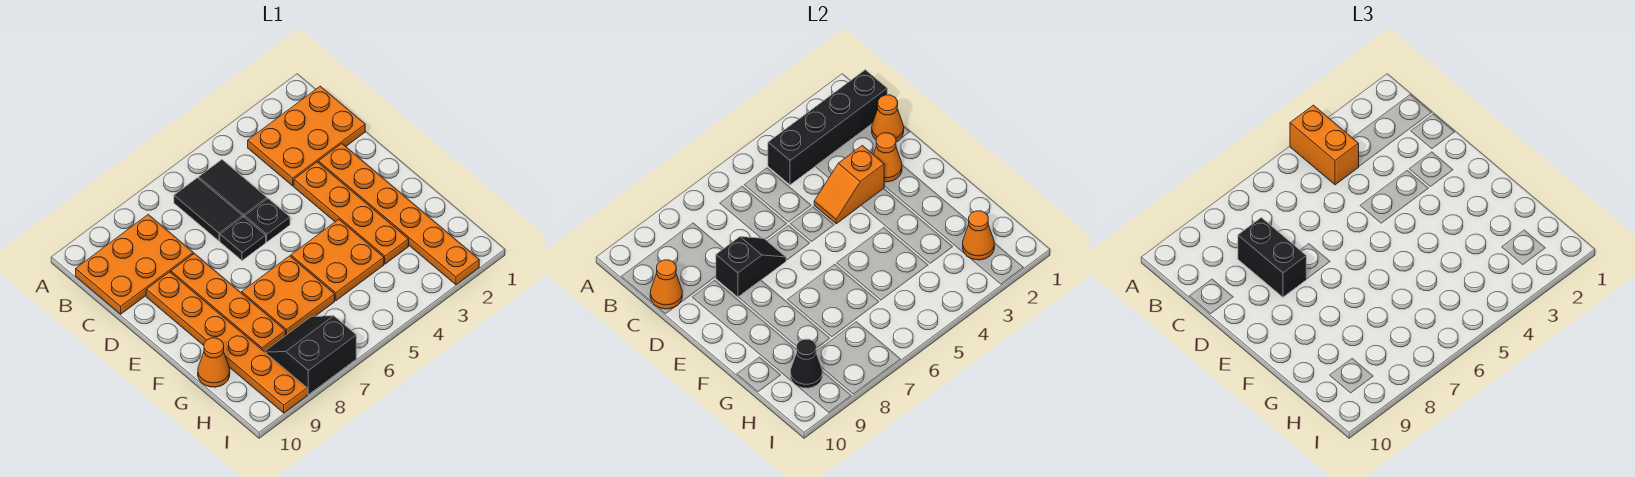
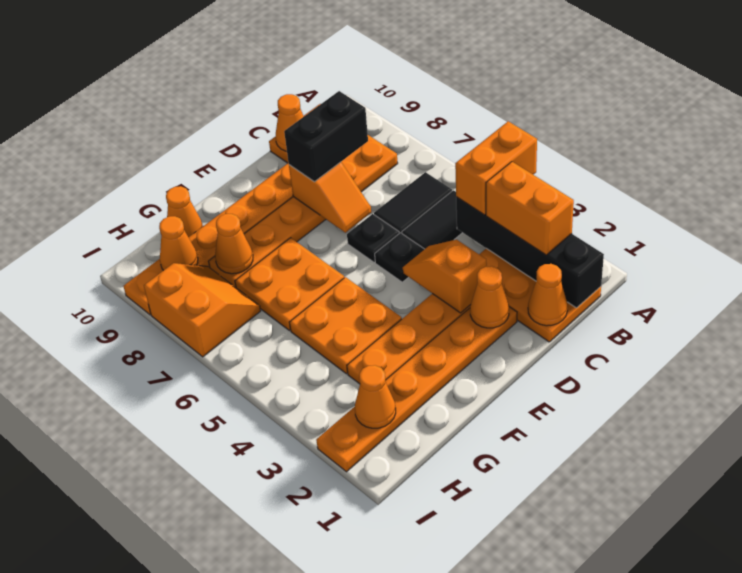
none -> orange 1x2 brick [486,162,574,255]
black 1x2 slope [716,237,786,297] -> orange 1x2 slope [289,162,371,233]
none -> orange 1x1 cone [215,214,253,274]
black 2x2 slope [264,316,356,395] -> orange 2x2 slope [144,263,261,357]
black 1x1 cone [791,339,822,388] -> orange 1x1 cone [159,216,198,270]

